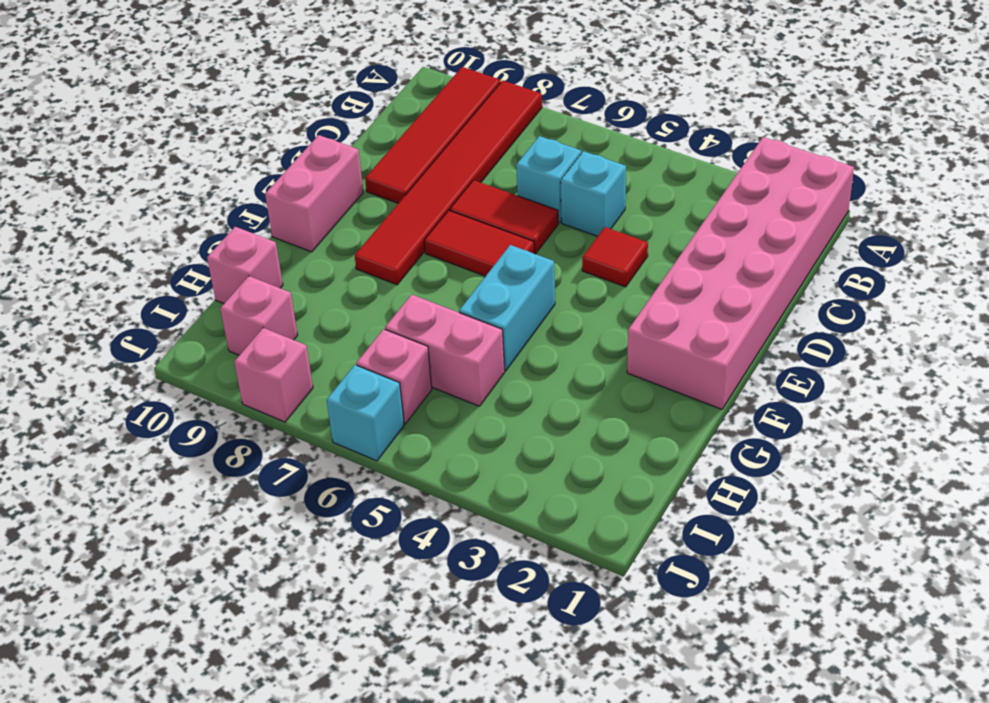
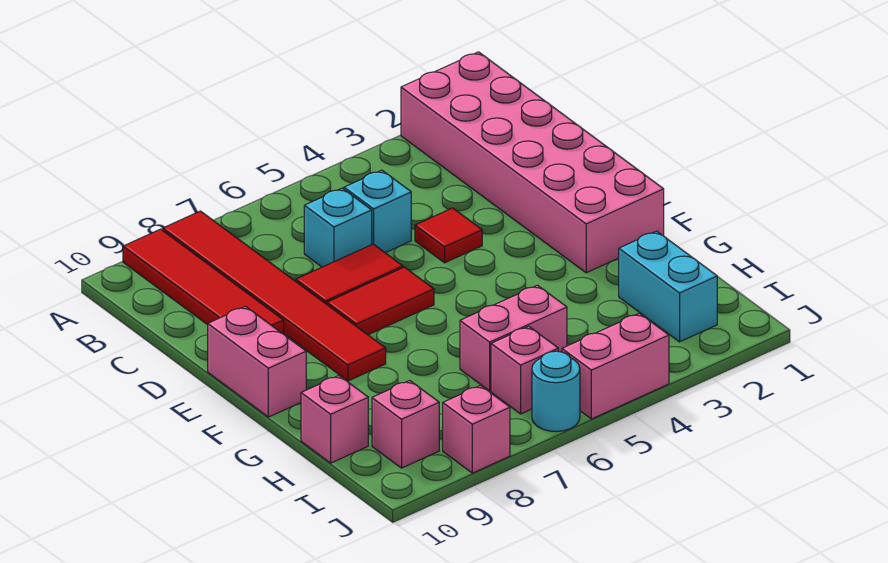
cyan 1x2 brick [459,245,555,371] -> cyan 1x2 brick moved to [619,231,717,342]
none -> pink 1x2 brick [562,313,669,419]
cyan 1x1 brick [327,365,404,461] -> cyan 1x1 round brick [532,351,580,432]

